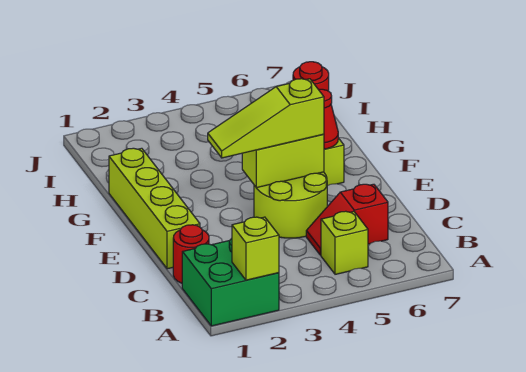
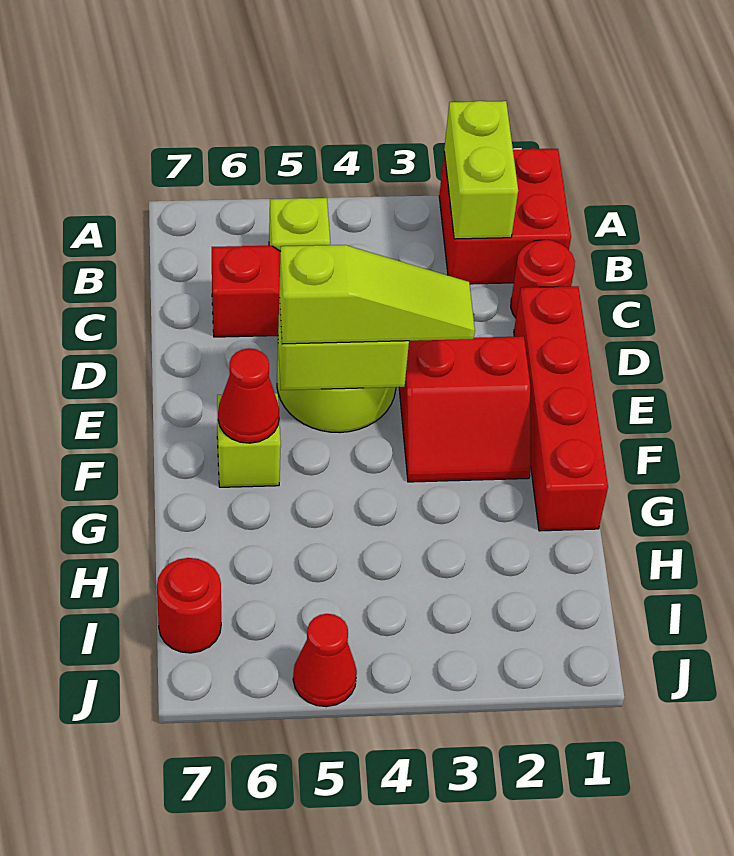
green 2x2 brick [182,238,279,326] -> red 2x2 brick [439,148,571,284]
lime 1x1 brick [232,217,279,280] -> lime 1x2 brick [444,101,518,239]
lime 1x4 brick [109,148,200,269] -> red 1x4 brick [514,286,608,531]
none -> red 2x2 slope [399,336,531,482]
none -> red 1x1 cone [293,614,357,707]

